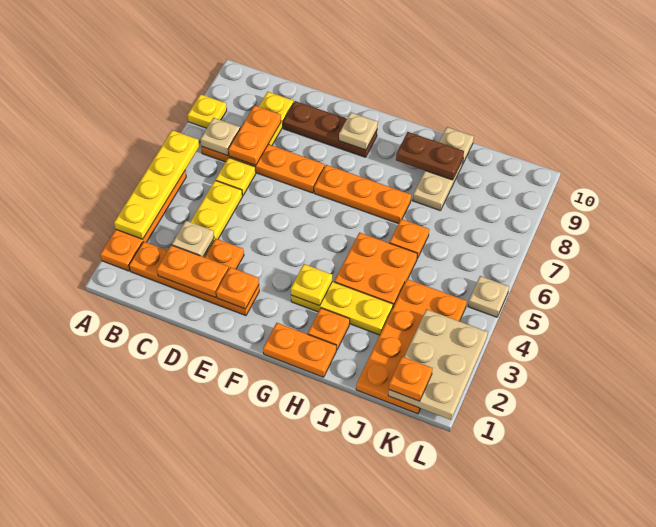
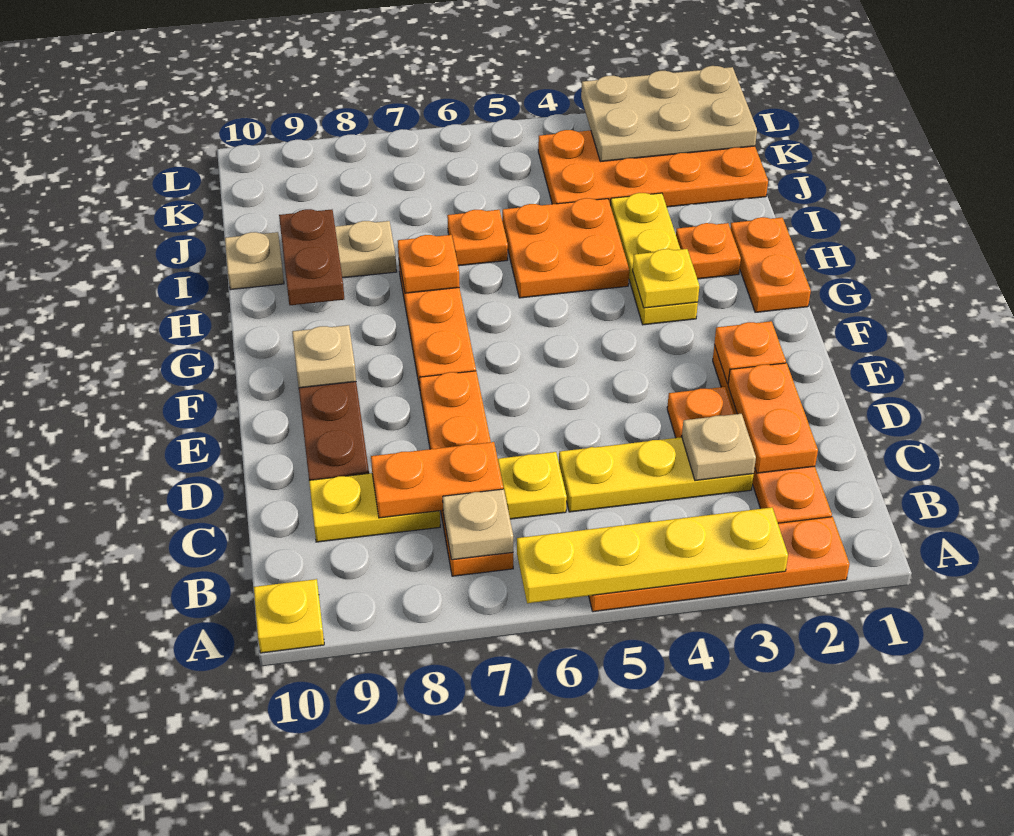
yellow 1x1 plate [188,94,227,128] -> yellow 1x1 plate moved to [254,579,324,653]
orange 1x1 plate [389,357,433,401] -> orange 1x1 plate moved to [398,235,460,293]
tan 1x1 plate [468,276,509,317] -> none

